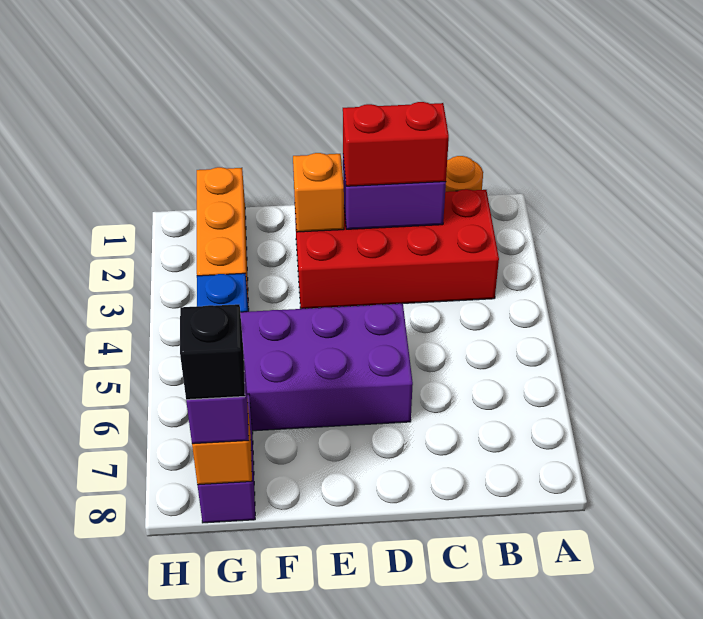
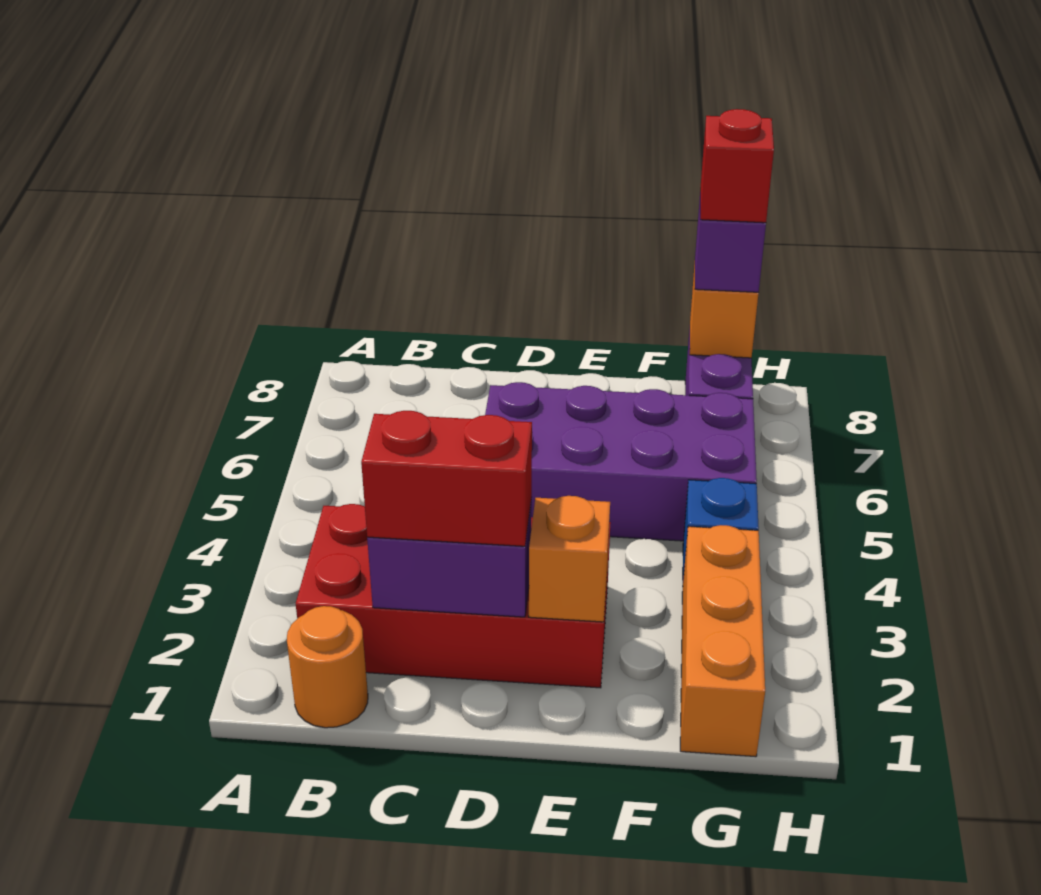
black 1x1 brick [180,304,245,400] -> red 1x1 brick [700,109,774,223]

